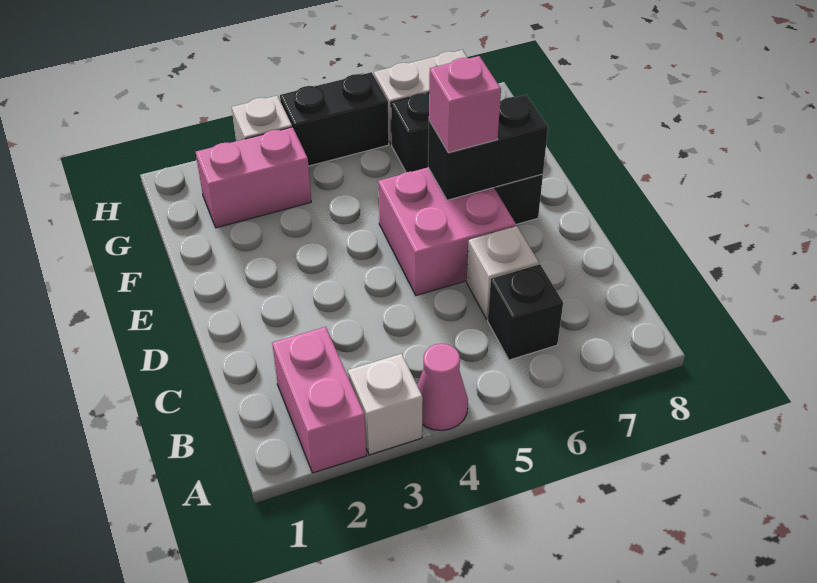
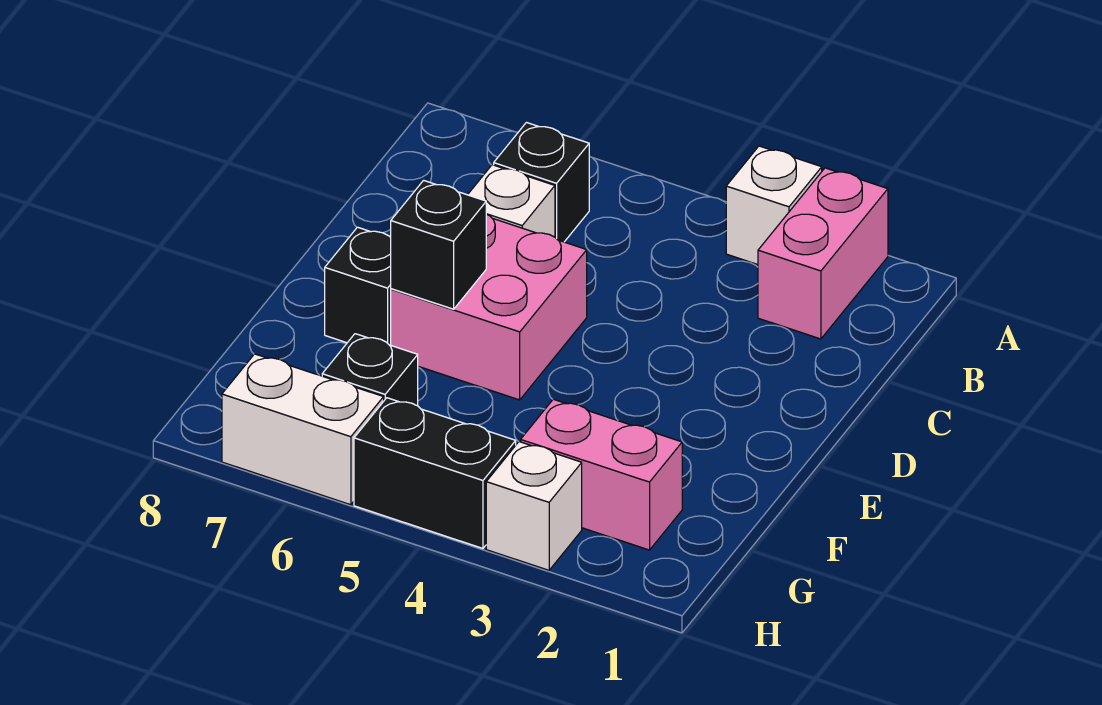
pink 1x1 cone [417,344,468,430] -> none
black 1x2 brick [428,95,548,200] -> black 1x1 brick [391,180,486,309]
pink 1x1 brick [429,56,501,153] -> none

